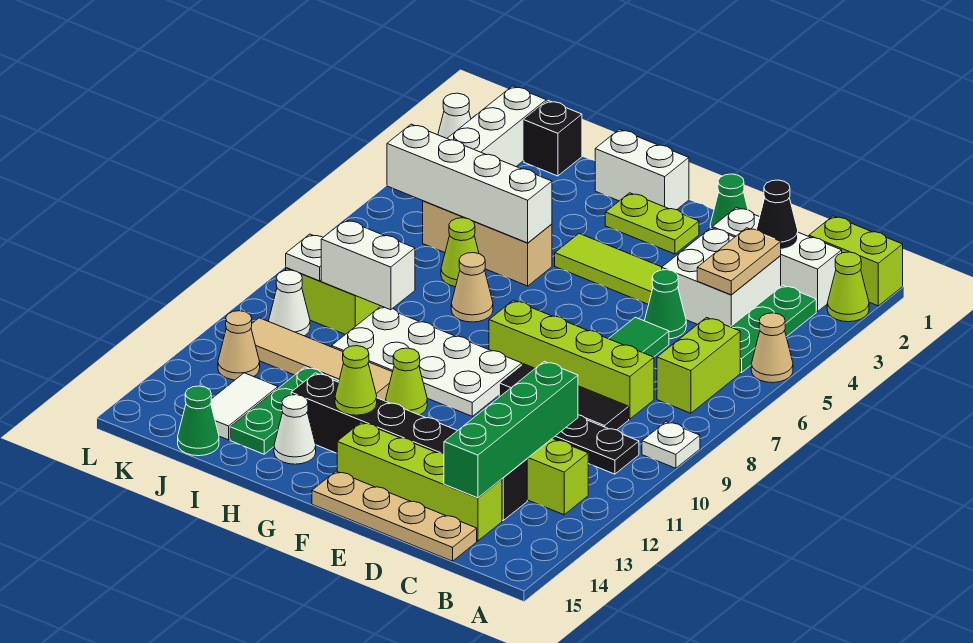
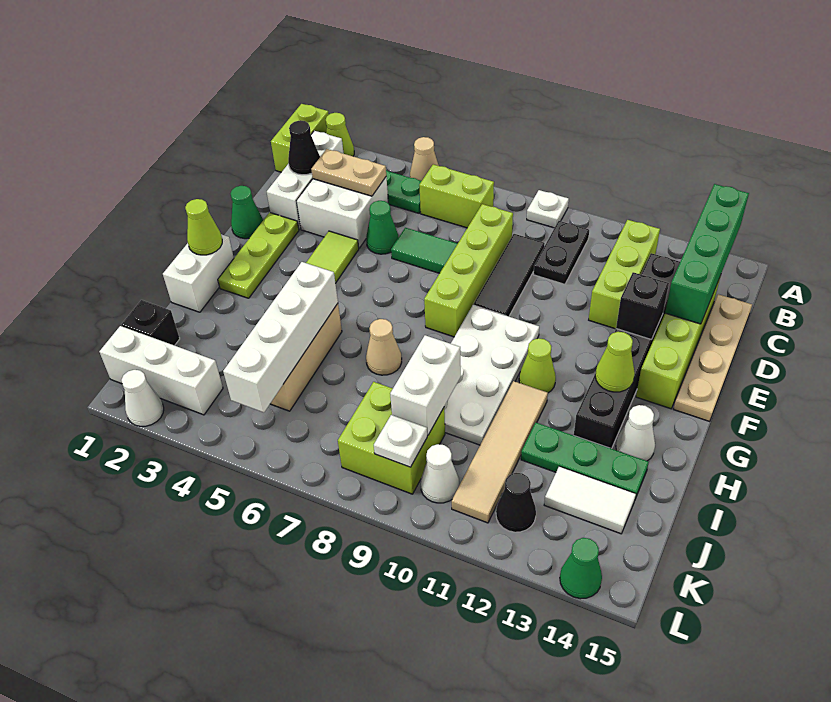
green 1x4 brick [444,361,578,498] -> green 1x4 brick turned to [665,184,749,324]
none -> black 1x1 brick [616,272,669,340]
lime 1x2 plate [605,193,699,254] -> lime 1x3 plate [218,213,299,298]
lime 1x1 cone [441,218,479,287] -> lime 1x1 cone moved to [185,199,222,255]
green 1x1 cone [178,386,219,456] -> green 1x1 cone moved to [560,538,602,599]
tan 1x1 cone [218,311,260,380] -> black 1x1 cone [496,473,536,532]

